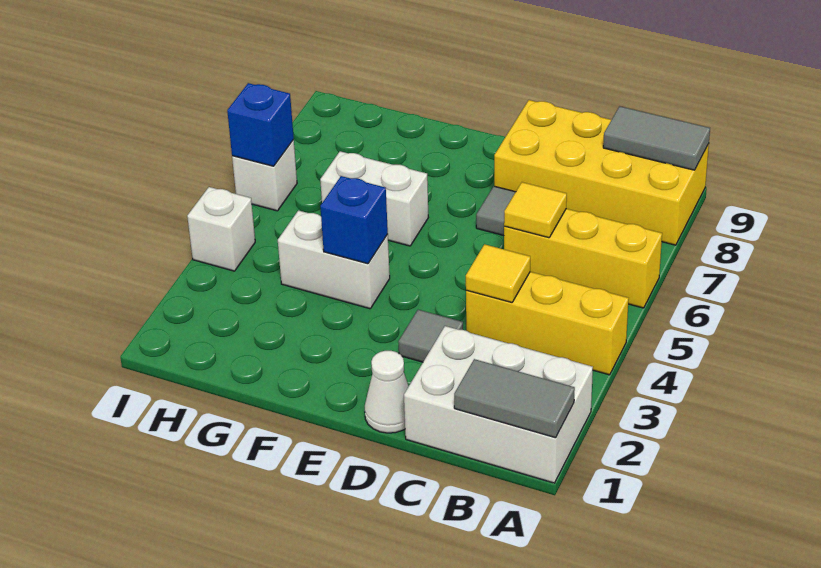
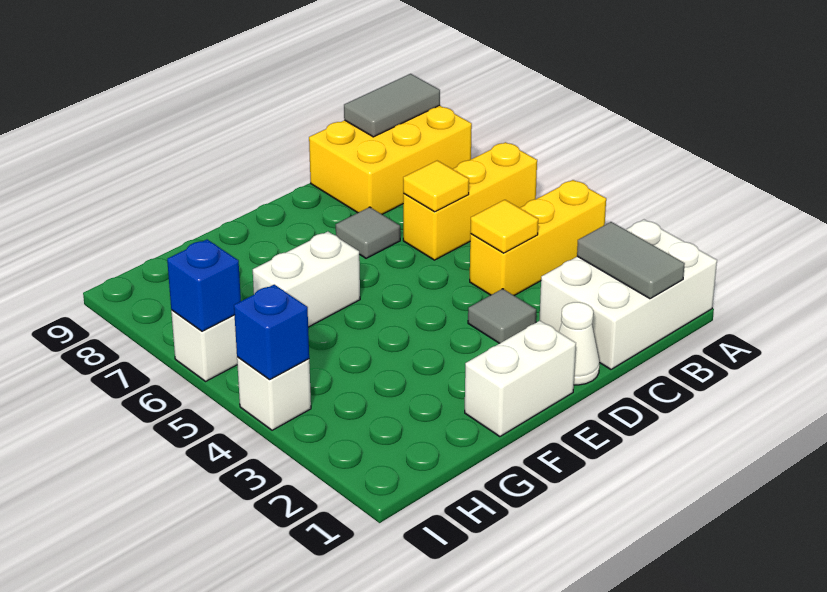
grey 1x2 tile [454,359,575,438] -> grey 1x2 tile turned to [577,222,685,299]
yellow 2x4 brick [494,100,709,245] -> yellow 2x3 brick [309,105,472,214]
white 1x2 brick [278,210,390,309] -> white 1x2 brick moved to [465,321,576,437]
blue 1x1 brick [320,176,388,264] -> blue 1x1 brick moved to [234,285,309,380]

